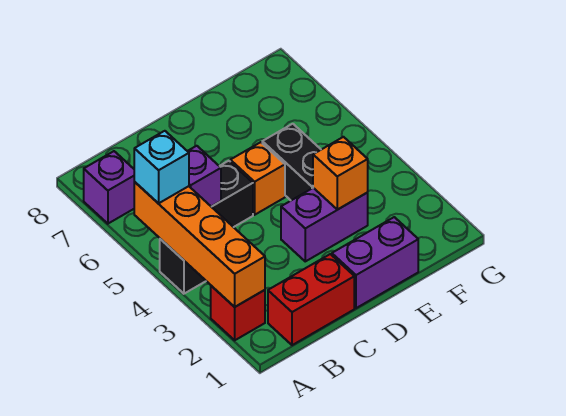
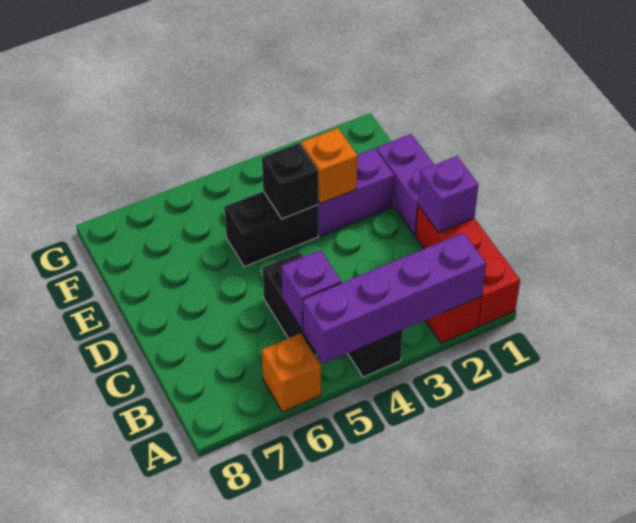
orange 1x4 brick [134,182,265,307] -> purple 1x4 brick [303,233,486,364]
cyan 1x1 brick [134,131,189,203] -> none
purple 1x1 brick [84,151,135,224] -> purple 1x1 brick moved to [418,156,479,233]
red 1x2 brick [268,254,354,345] -> red 1x3 brick [415,205,520,327]
purple 1x2 brick [281,188,368,261] -> purple 1x2 brick turned to [318,148,394,236]
orange 1x1 brick [230,142,285,215] -> orange 1x1 brick moved to [262,333,321,412]
none -> black 1x1 brick [262,143,319,219]

